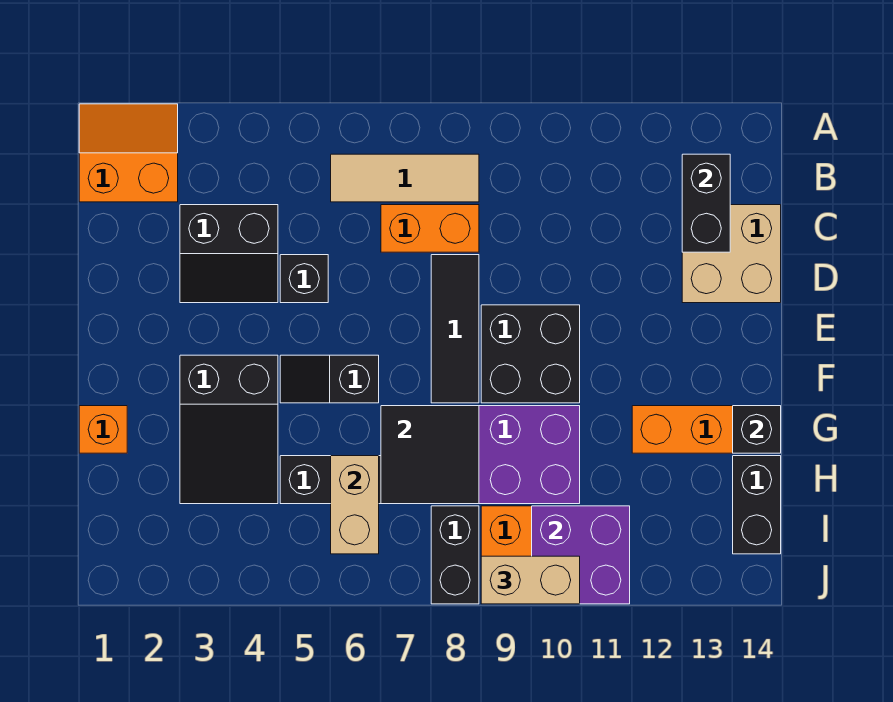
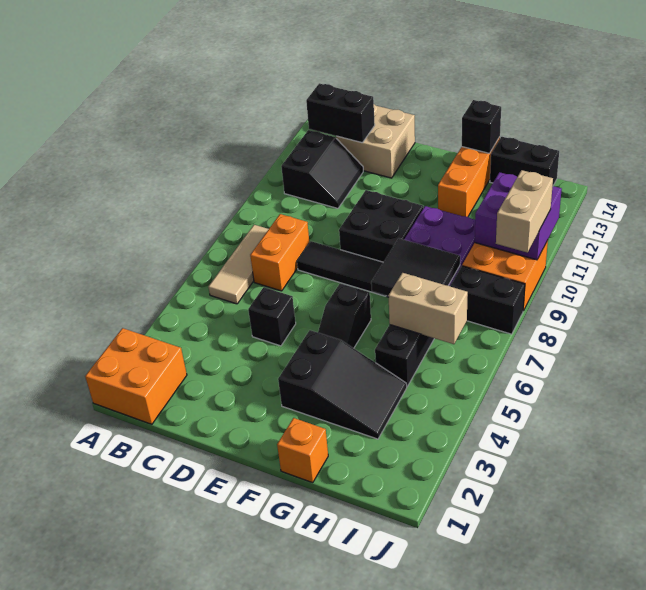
orange 2x2 slope [79,104,178,202] -> orange 2x2 brick [85,328,187,424]
black 2x2 slope [180,205,278,303] -> black 2x2 slope moved to [281,130,363,208]

